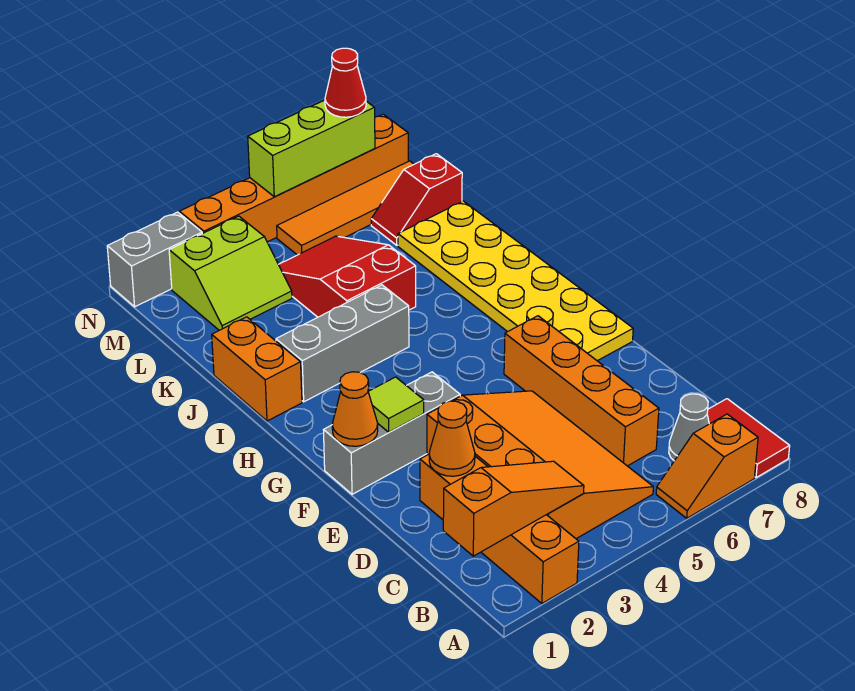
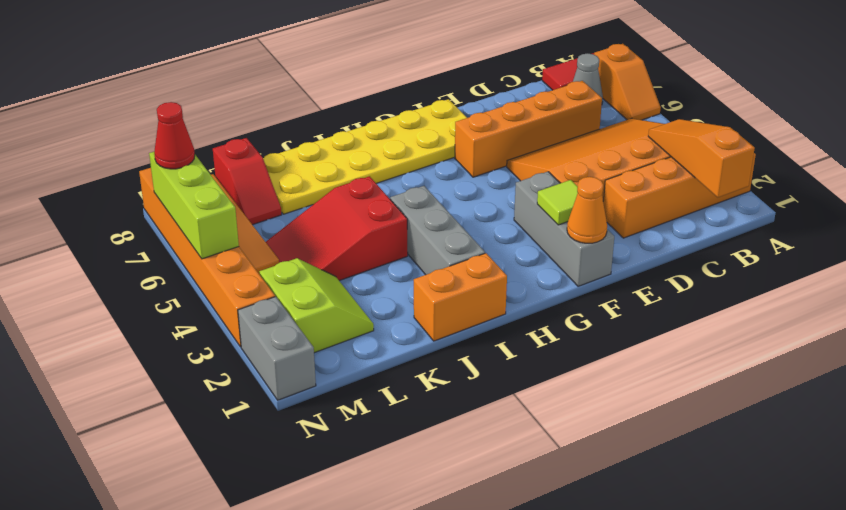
orange 1x1 cone [429,401,475,476] -> none

